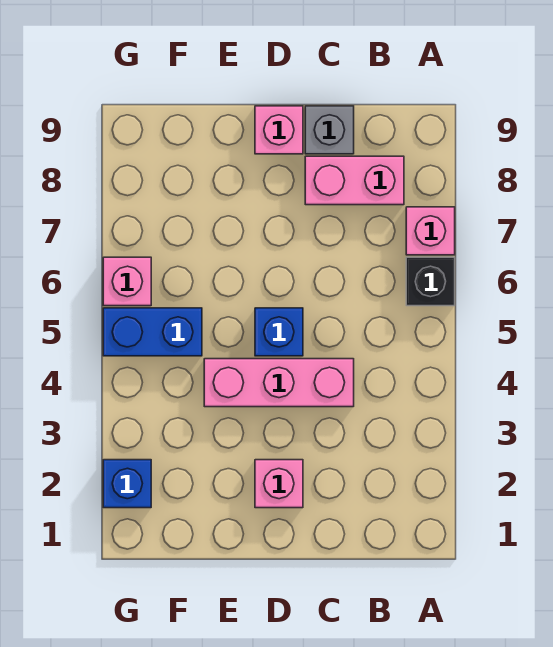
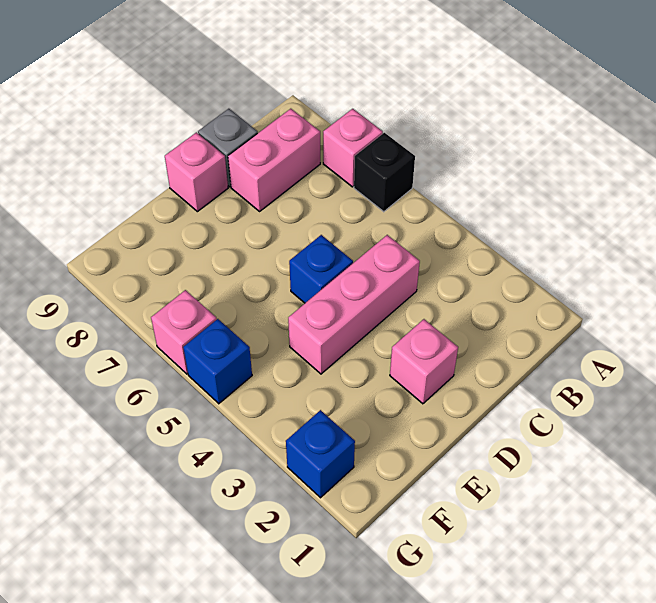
blue 1x2 brick [103,308,202,356] -> blue 1x1 brick [183,319,252,404]

